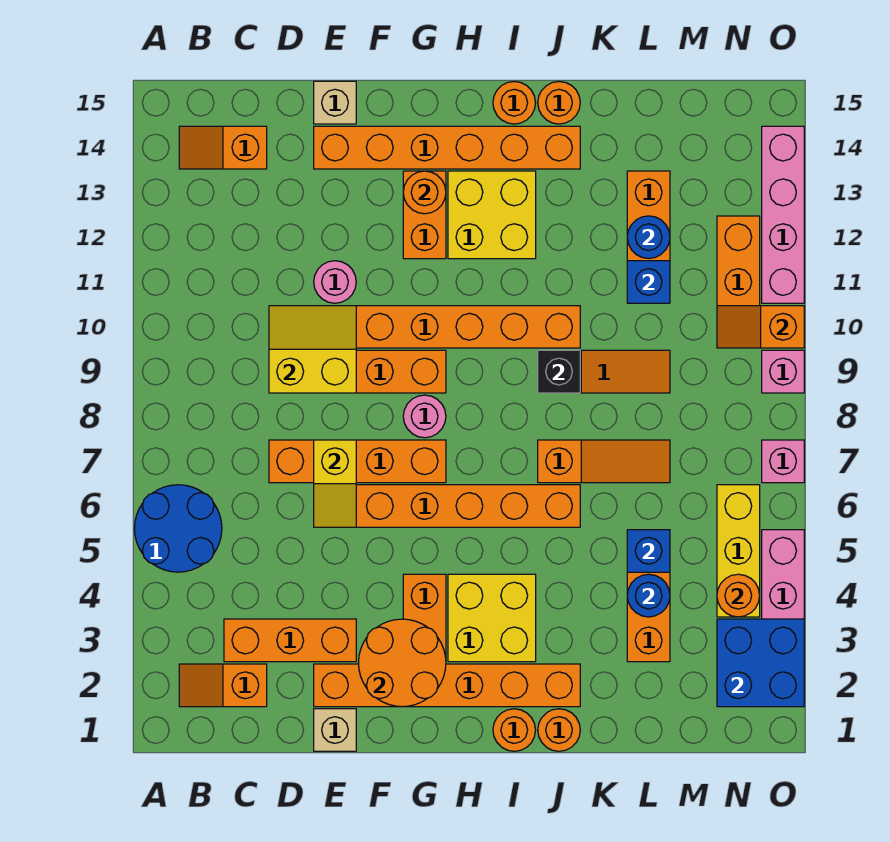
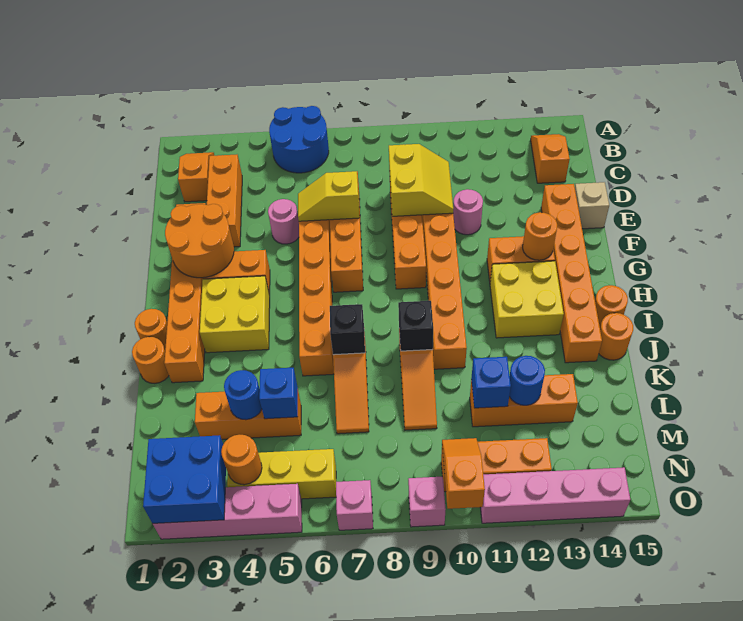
tan 1x1 brick [314,709,356,751] -> none
pink 1x1 round brick [403,395,446,438] -> pink 1x1 round brick moved to [268,199,299,244]
none -> black 1x1 brick [330,304,365,355]

